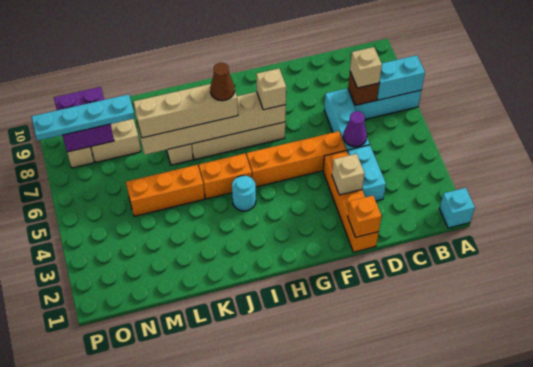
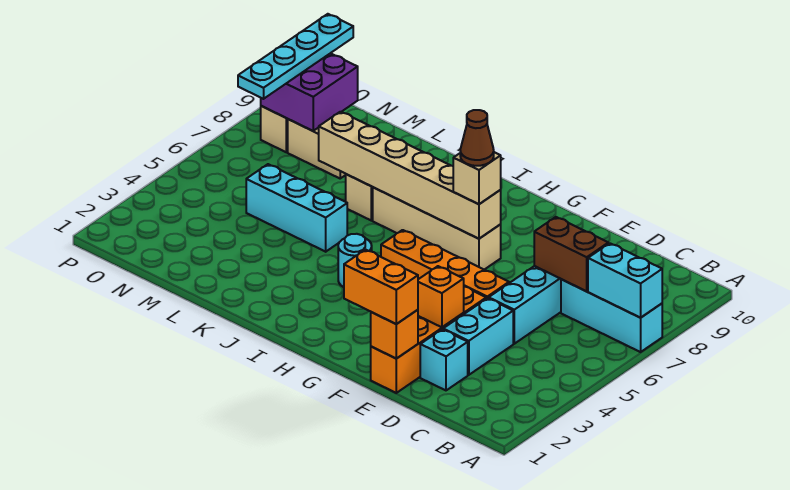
cyan 1x1 brick [439,188,475,228] -> cyan 1x1 brick moved to [420,329,468,390]
brown 1x1 brick [348,72,379,105] -> brown 1x2 brick [534,217,608,291]
tan 1x1 brick [350,47,382,88] -> none
purple 1x1 cone [343,111,367,147] -> none
tan 1x1 brick [332,154,364,195] -> orange 1x1 brick [418,266,464,327]
orange 1x2 brick [199,154,252,199] -> orange 1x2 brick moved to [344,250,418,324]
tan 1x4 brick [133,84,238,138] -> none
brown 1x1 cone [210,63,235,101] -> brown 1x1 cone moved to [460,110,494,166]
orange 1x3 brick [126,165,205,216] -> cyan 1x3 brick [246,164,347,252]
cyan 1x4 plate [32,94,135,141] -> cyan 1x4 plate turned to [238,14,353,99]

